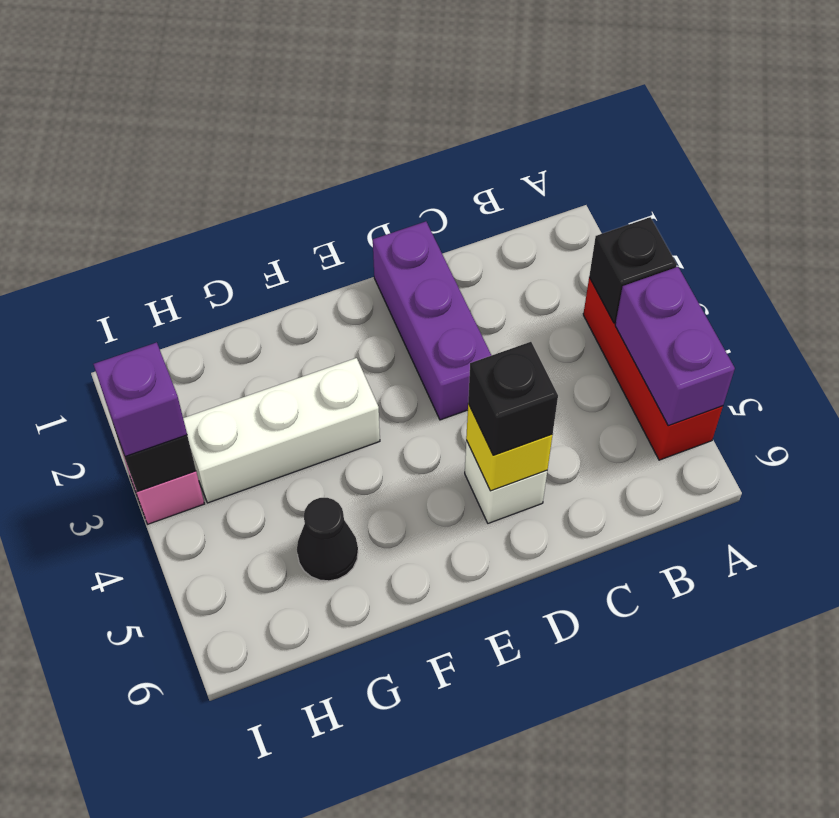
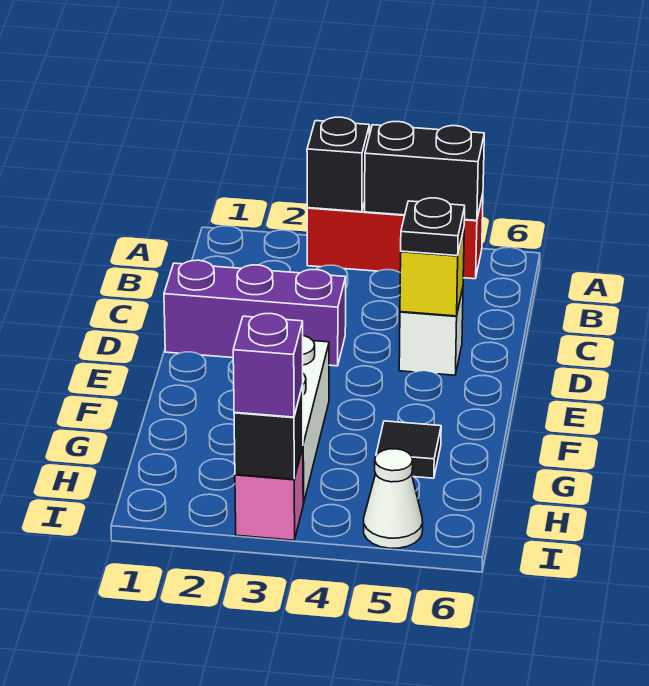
purple 1x2 brick [615,267,735,426] -> black 1x2 brick [365,122,484,220]
black 1x1 brick [468,342,558,455] -> black 1x1 plate [401,198,465,256]
black 1x1 cone [297,498,358,581] -> black 1x1 tile [376,421,441,478]
none -> white 1x1 cone [364,449,423,548]

